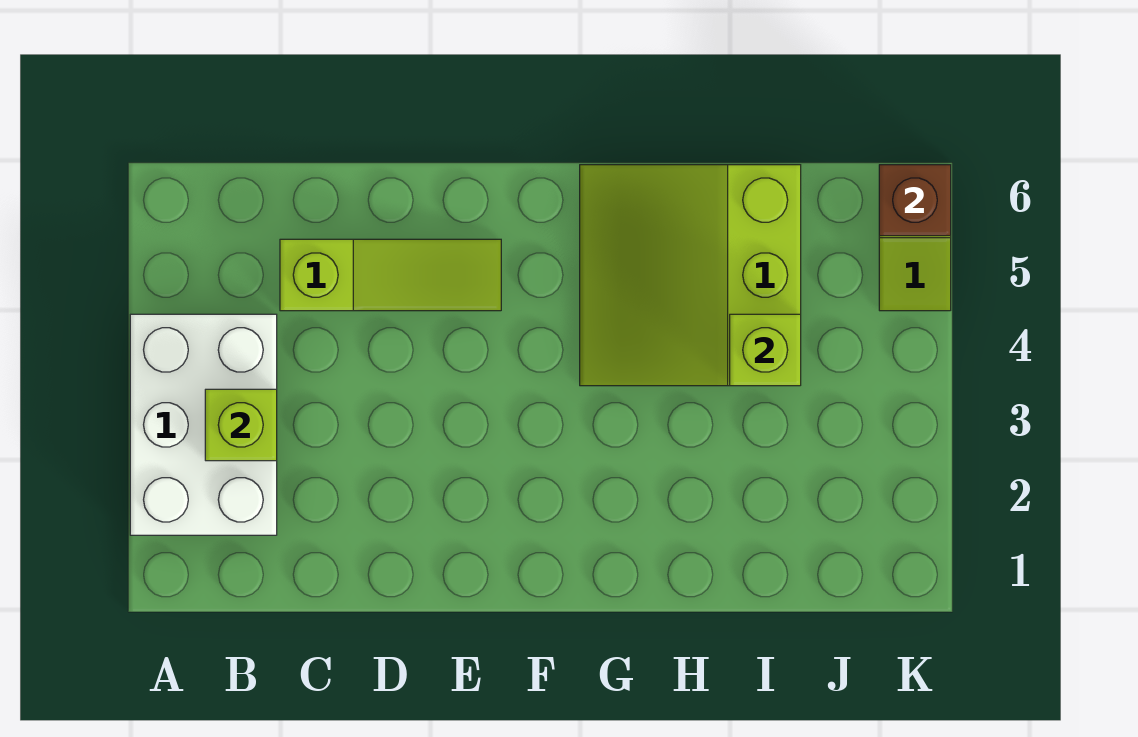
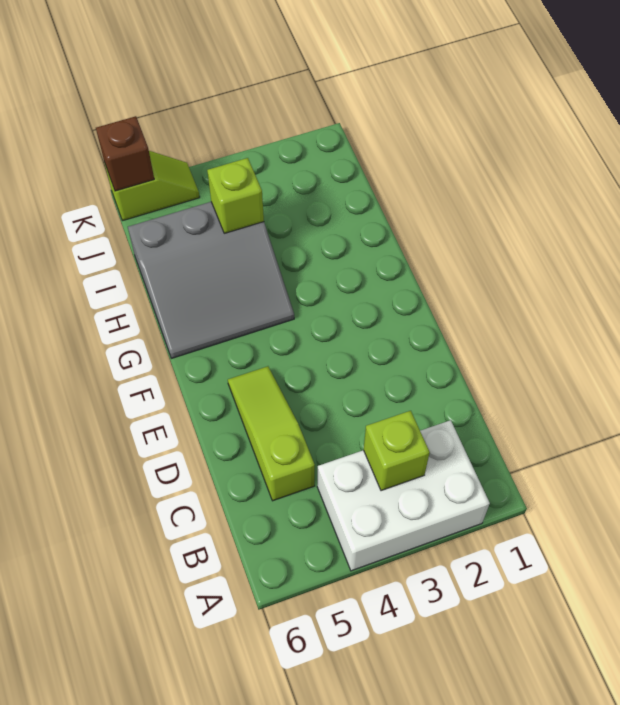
lime 3x3 slope [580,165,801,386] -> grey 3x3 slope [128,202,294,358]

